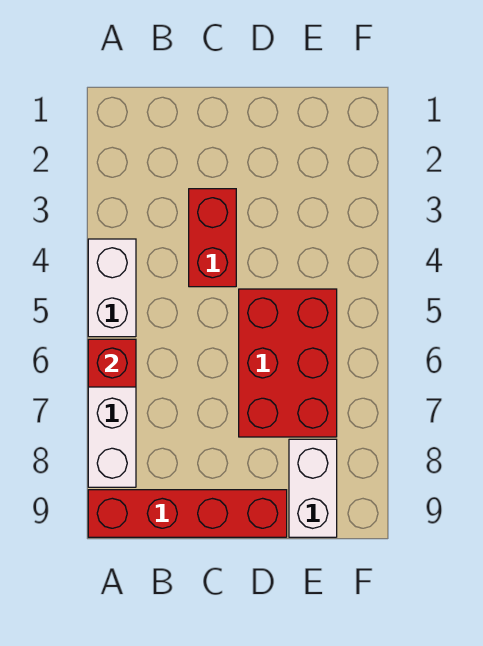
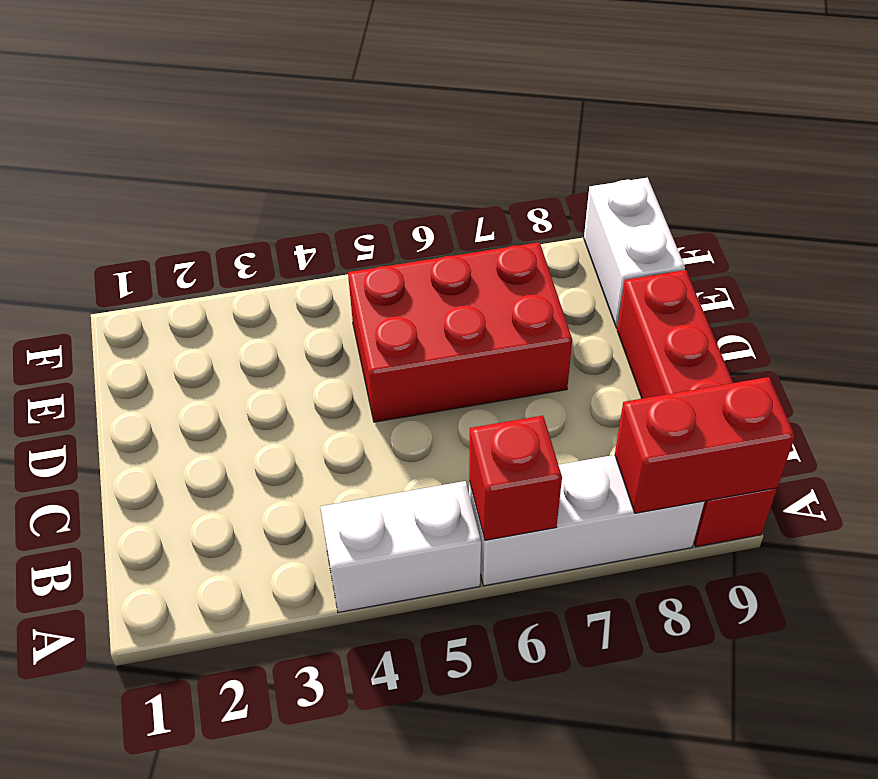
red 1x2 brick [189,189,236,287] -> red 1x2 brick moved to [615,377,795,513]
white 1x2 brick [289,439,337,537] -> white 1x2 brick turned to [584,178,685,328]

